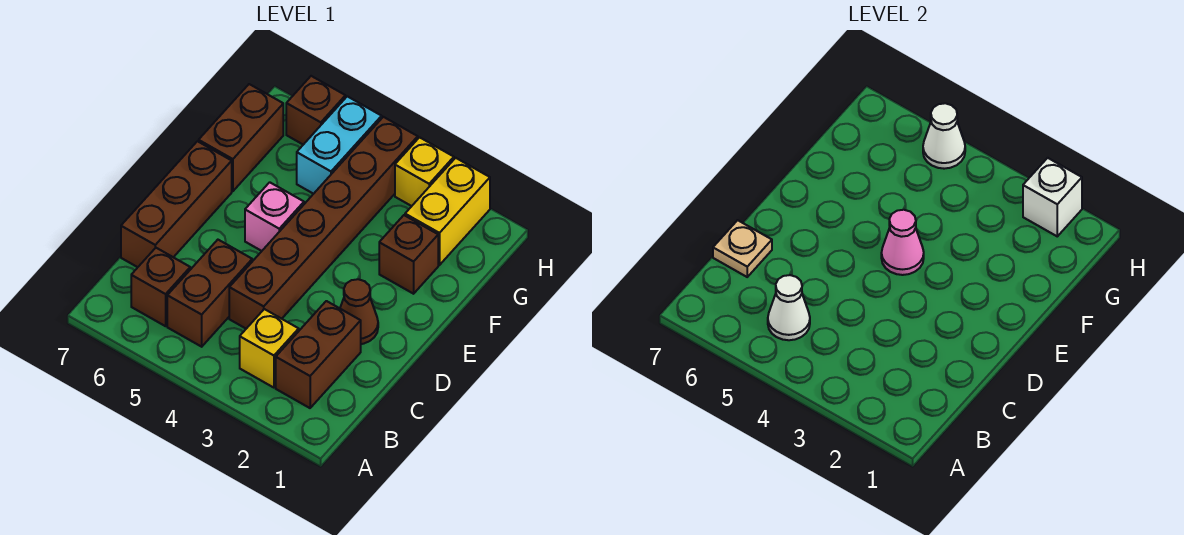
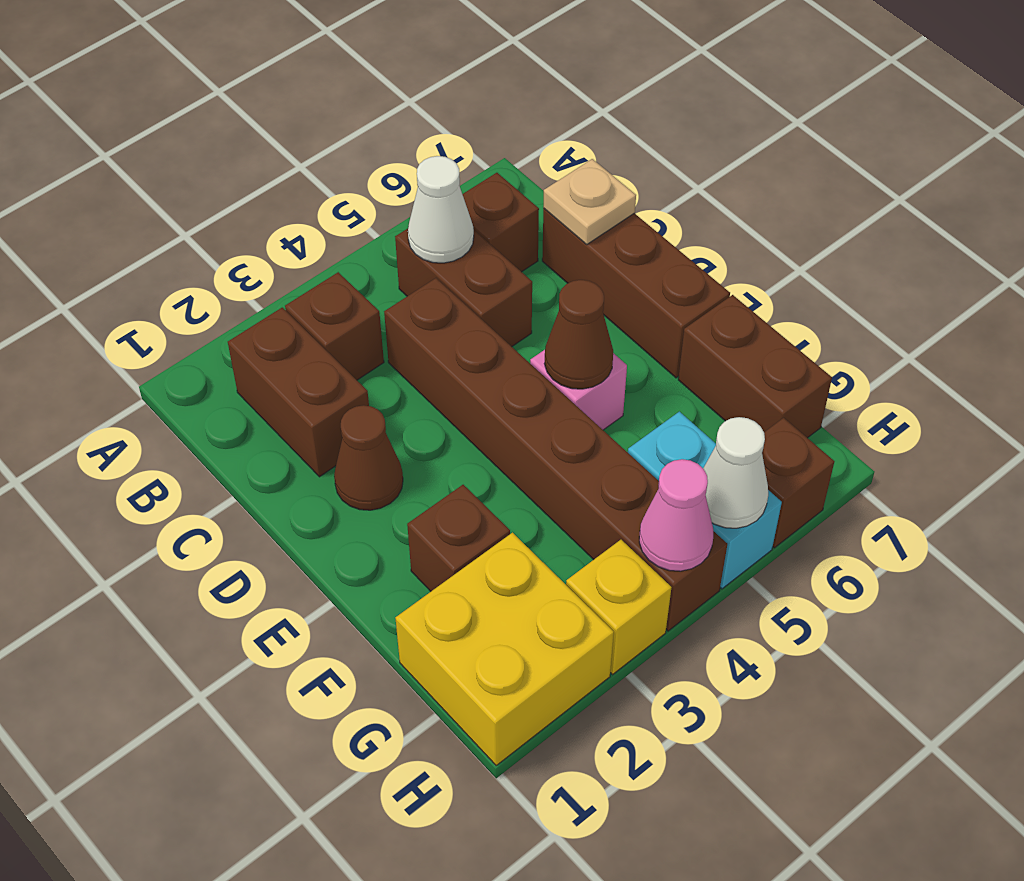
yellow 1x1 brick [240,309,299,388] -> brown 1x1 brick [285,272,384,380]
pink 1x1 cone [881,210,924,275] -> pink 1x1 cone moved to [639,459,713,571]
none -> brown 1x1 cone [544,280,613,389]
yellow 1x2 brick [405,158,490,265] -> yellow 2x2 brick [395,533,614,765]
white 1x1 brick [1023,158,1082,236] -> none

